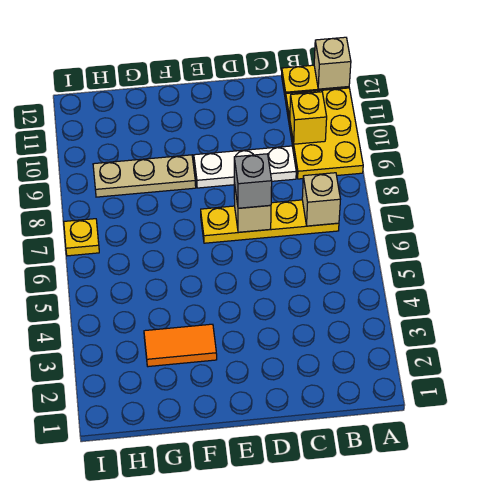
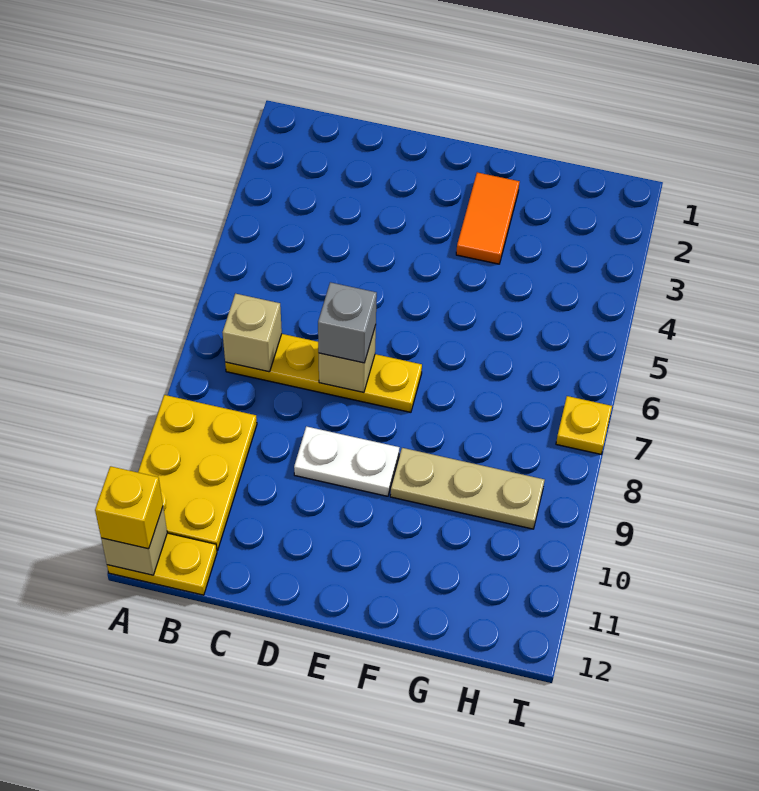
yellow 1x1 brick [290,92,327,144] -> yellow 1x1 brick moved to [95,466,163,549]
white 1x3 plate [194,146,296,188] -> white 1x2 plate [294,426,399,496]
orange 1x2 tile [144,324,217,367] -> orange 1x2 tile turned to [456,172,520,264]

